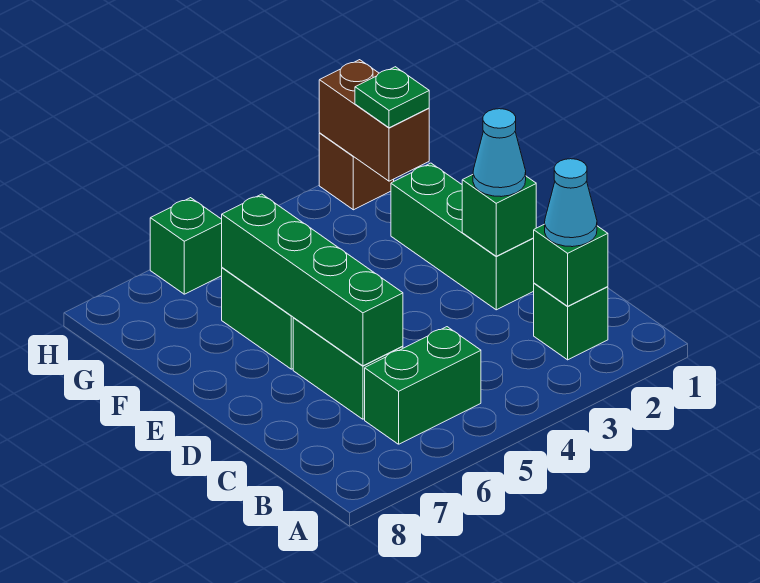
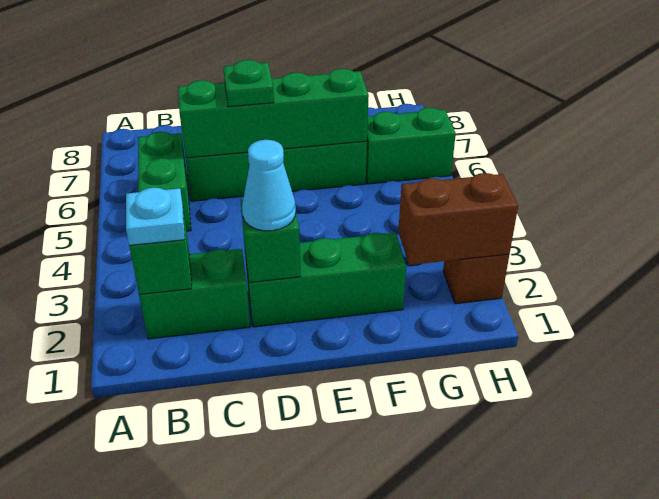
green 1x1 brick [534,283,608,360] -> green 1x2 brick [139,249,250,339]
cyan 1x1 cone [545,159,597,247] -> cyan 1x1 plate [126,188,185,245]
green 1x1 plate [355,67,429,128] -> green 1x1 plate moved to [223,60,274,107]
green 1x1 brick [150,198,222,294] -> green 1x2 brick [366,108,456,184]

